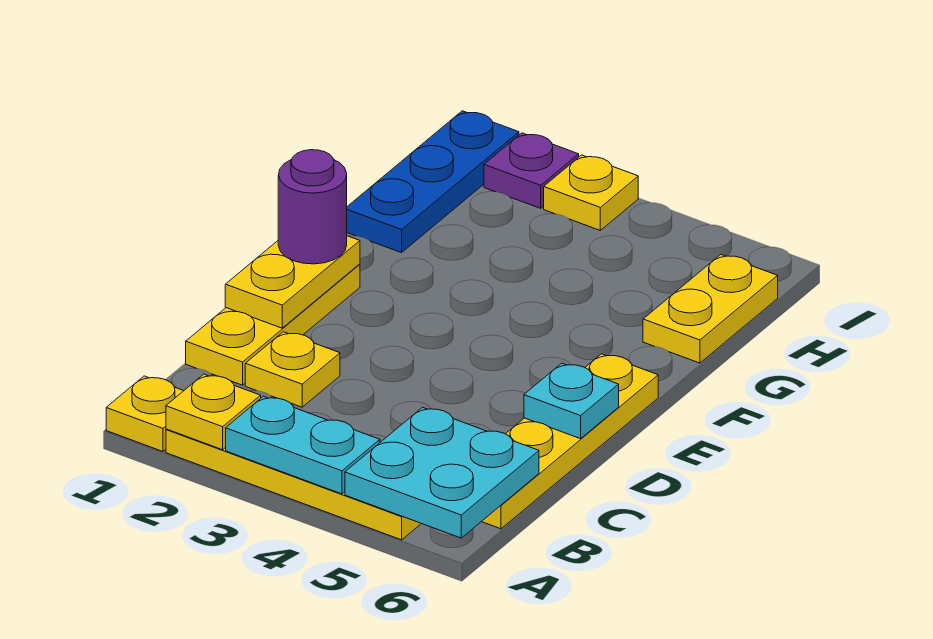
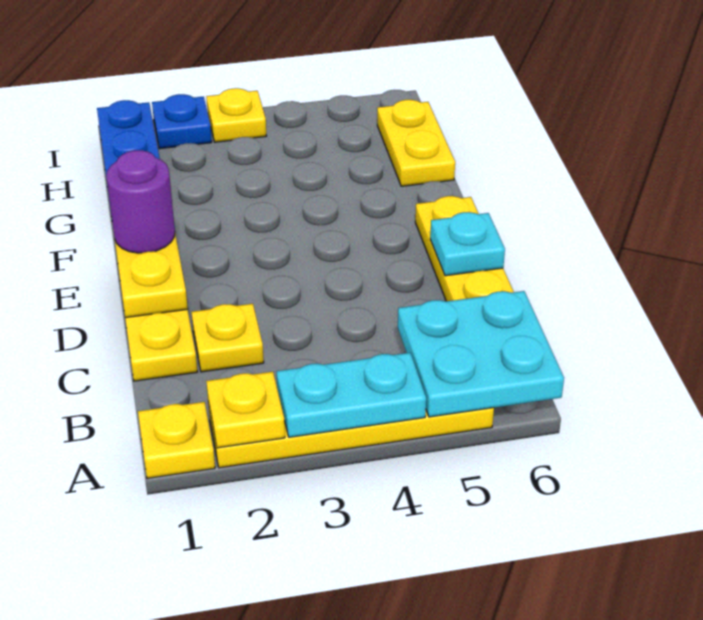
purple 1x1 plate [484,133,579,208] -> blue 1x1 plate [152,94,212,149]

